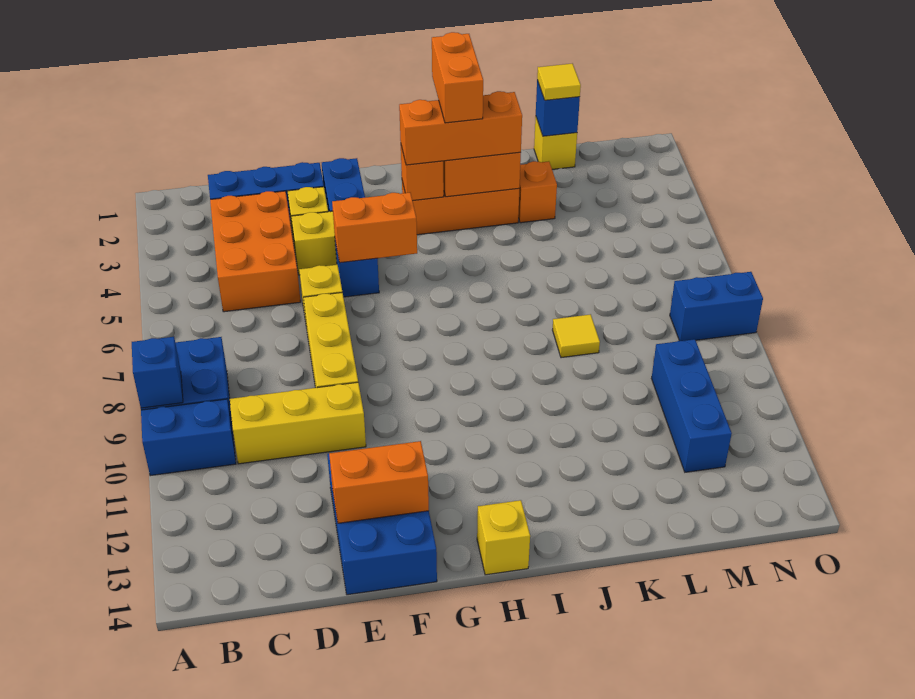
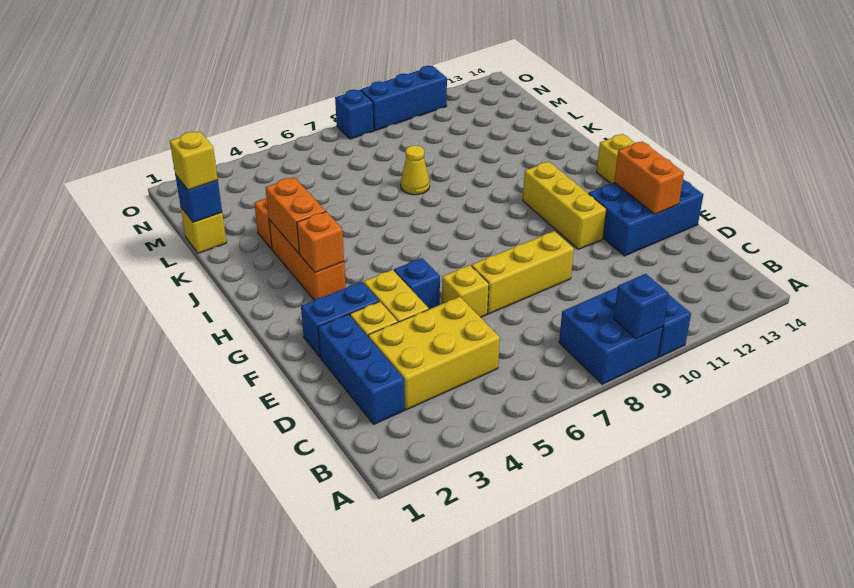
orange 2x3 brick [210,191,301,312] -> yellow 2x3 brick [368,297,500,410]
yellow 1x3 brick [230,382,366,464] -> yellow 1x3 brick moved to [523,162,606,249]
orange 1x2 brick [332,193,417,263] -> none
orange 1x3 brick [399,91,522,165] -> none
orange 1x2 brick [432,32,483,123] -> none
yellow 1x1 tile [553,314,600,358] -> yellow 1x1 cone [401,145,430,195]
yellow 1x1 tile [537,64,581,100] -> yellow 1x1 brick [170,131,218,190]
blue 1x3 brick [652,339,732,472] -> blue 1x3 brick moved to [360,66,447,131]
blue 1x2 brick [670,272,763,341] -> blue 1x1 brick [335,90,374,139]

